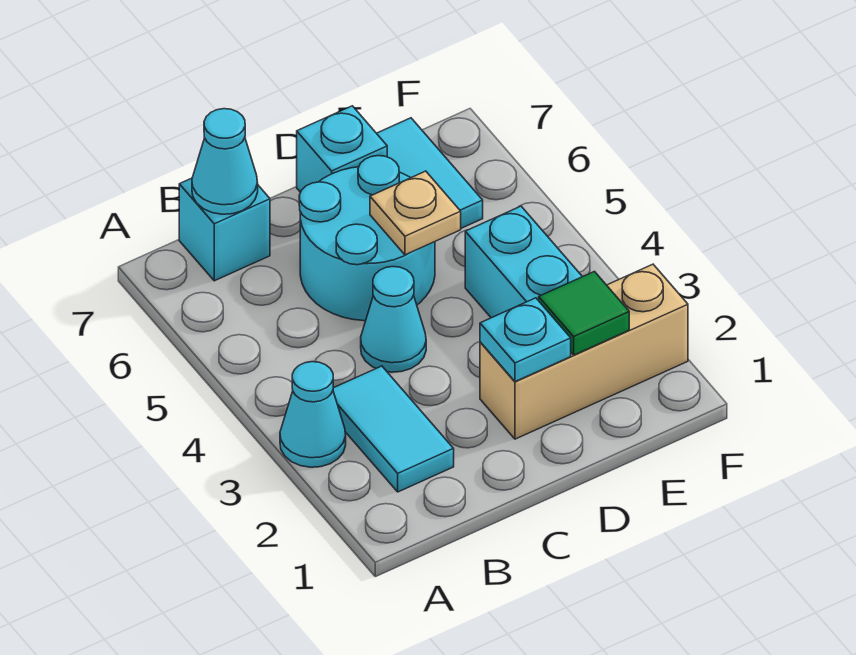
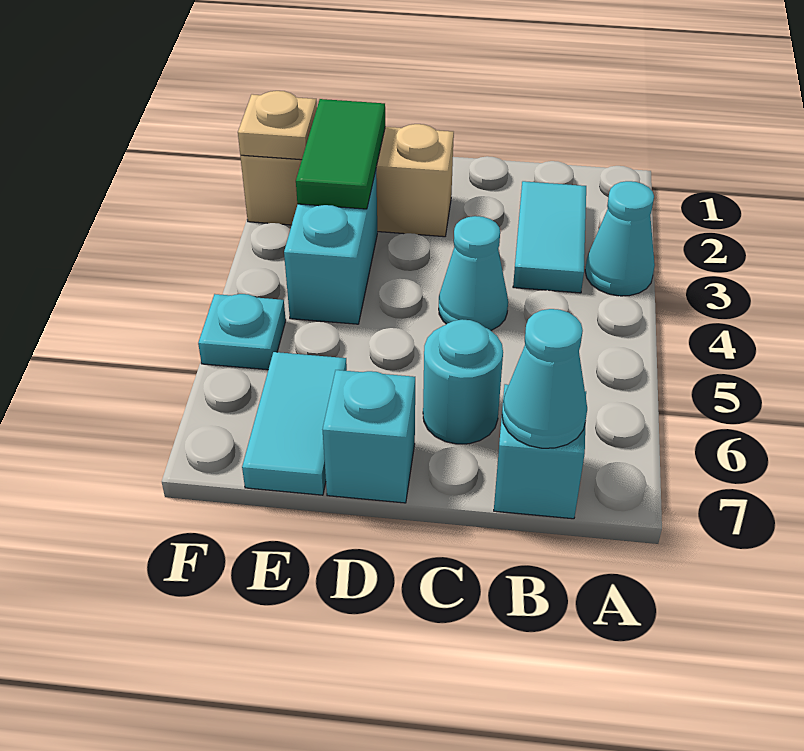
cyan 2x2 round brick [299,156,435,321] -> cyan 1x1 round brick [423,319,503,444]
cyan 1x1 plate [480,298,571,382] -> cyan 1x1 plate moved to [198,294,286,370]
tan 1x1 plate [370,171,461,255] -> tan 1x1 plate moved to [238,91,317,160]
green 1x1 tile [539,272,629,355] -> green 1x2 tile [296,99,385,209]

